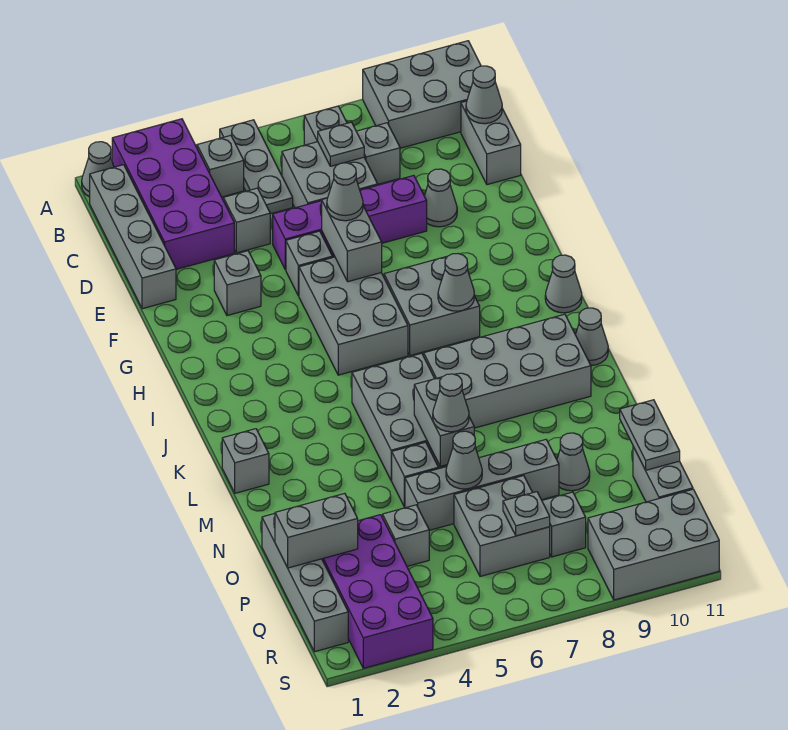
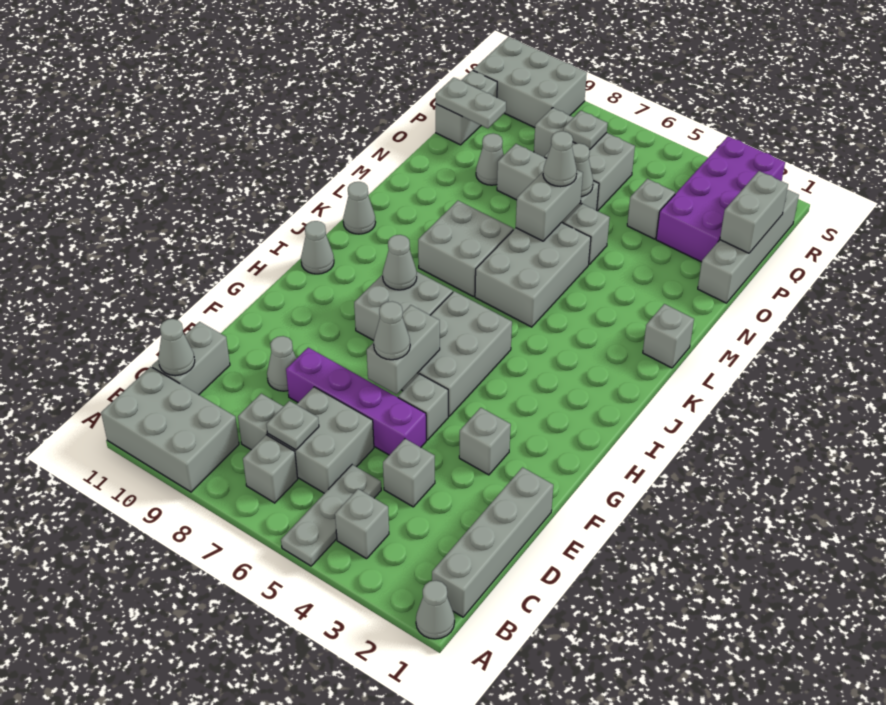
purple 2x4 brick [112,119,234,269] -> none
grey 2x4 brick [424,314,591,428] -> grey 2x2 brick [418,201,513,297]
grey 1x4 brick [405,440,559,530] -> grey 1x3 brick [497,144,599,223]
grey 1x2 plate [620,400,680,470] -> grey 1x2 plate turned to [436,78,506,128]
grey 1x2 brick [275,493,358,568] -> grey 1x2 brick turned to [720,171,788,253]

